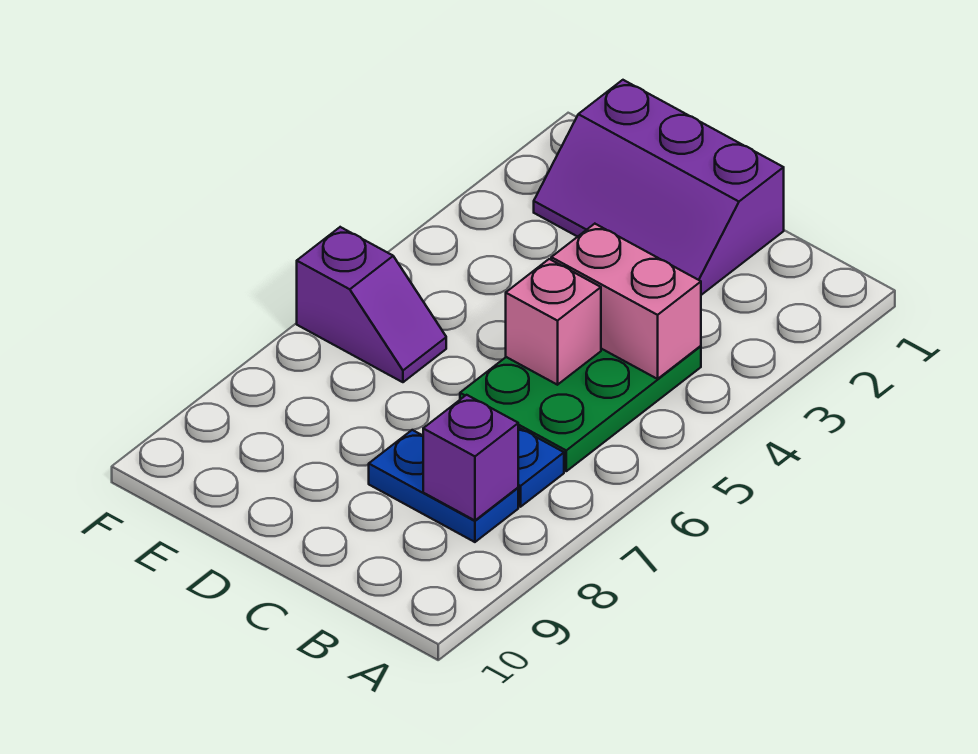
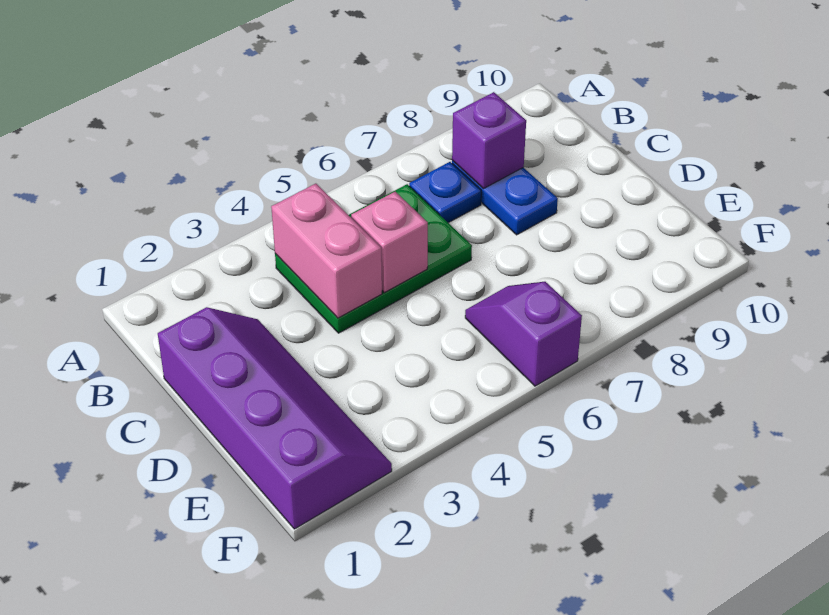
purple 2x3 slope [534,80,784,295] -> purple 2x4 slope [158,307,392,529]

